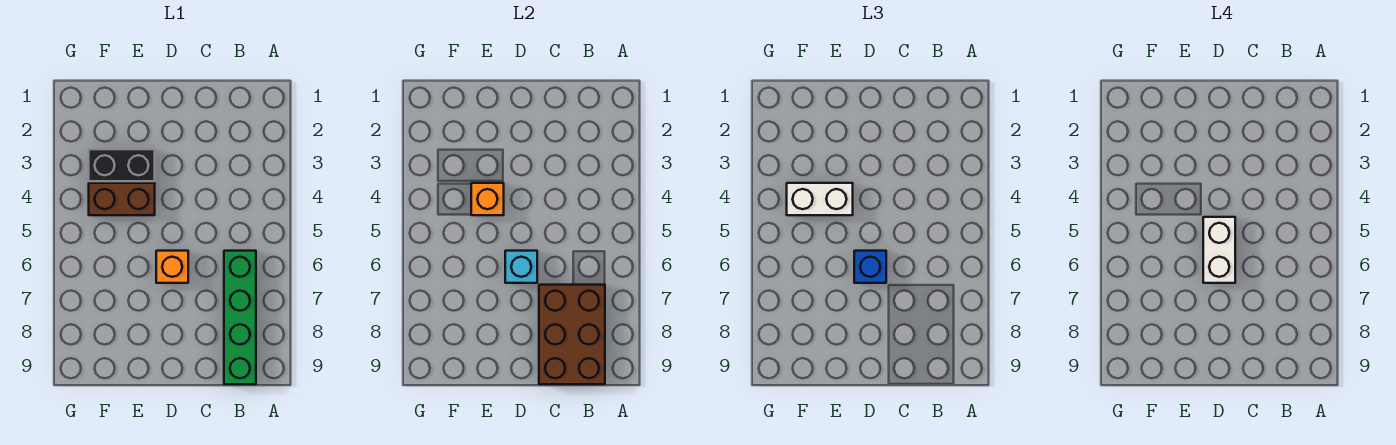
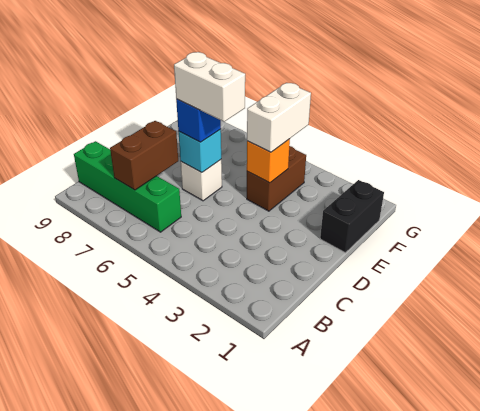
brown 2x3 brick [539,285,605,384] -> brown 1x2 brick [110,121,178,190]
orange 1x1 brick [156,251,188,283] -> white 1x1 brick [181,160,222,201]
black 1x2 brick [89,149,155,181] -> black 1x2 brick moved to [320,180,384,253]

